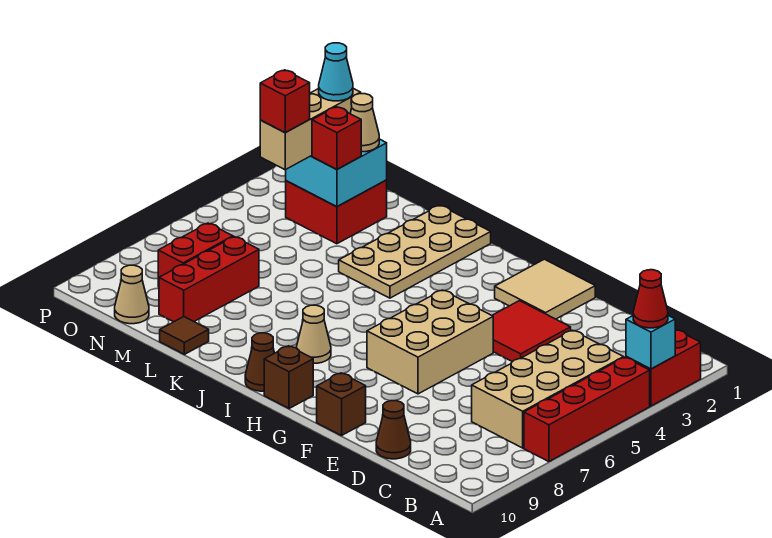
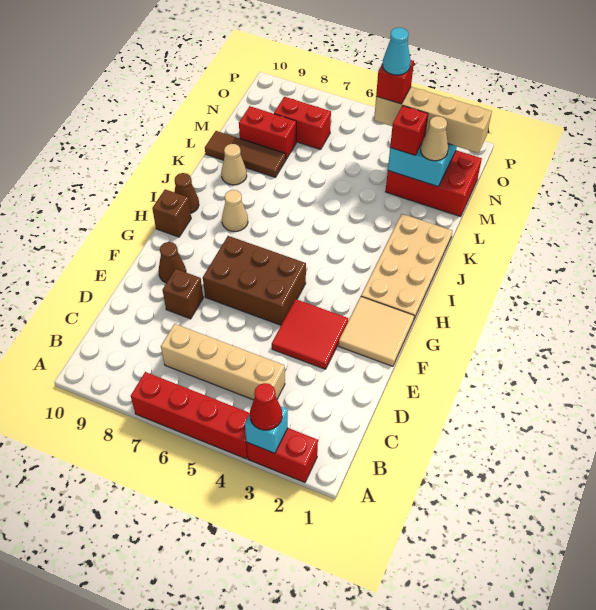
tan 2x4 brick [472,330,624,448] -> tan 1x4 brick [161,324,285,400]
brown 1x1 cone [376,401,411,459] -> brown 1x1 cone moved to [159,242,186,283]
tan 2x3 brick [367,290,493,394] -> brown 2x3 brick [203,236,306,325]
brown 1x1 brick [317,373,366,436] -> brown 1x1 brick moved to [163,269,203,319]
tan 2x4 plate [339,205,491,298] -> tan 2x4 plate turned to [361,214,452,319]
brown 1x1 tile [160,317,209,354] -> brown 1x3 tile [205,131,286,177]
red 2x2 brick [286,180,387,244] -> red 2x3 brick [385,150,482,217]
red 1x3 brick [159,237,259,322] -> red 1x2 brick [239,106,296,159]
tan 1x3 brick [260,88,361,170] -> tan 1x4 brick [374,87,492,153]
cyan 1x1 cone [319,43,353,101] -> cyan 1x1 cone moved to [382,28,411,75]
tan 1x1 cone [115,265,149,324] -> tan 1x1 cone moved to [221,144,247,185]

